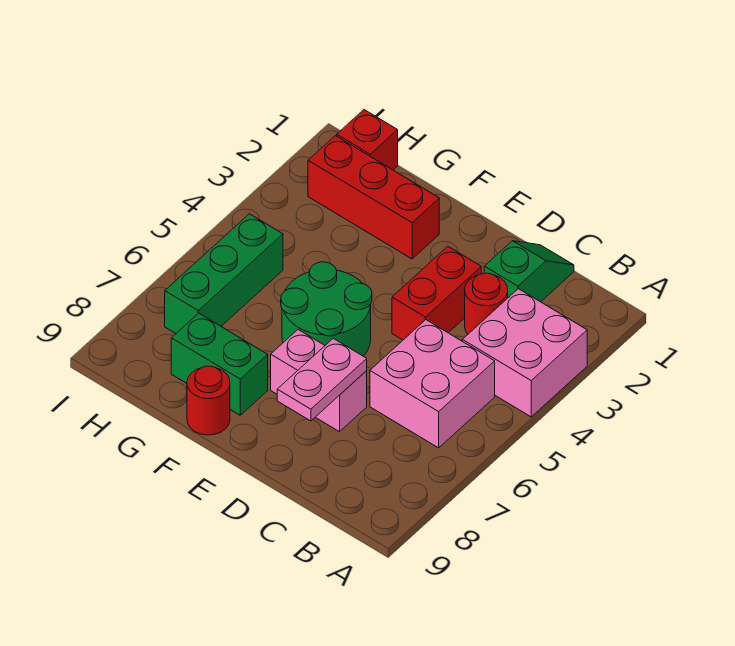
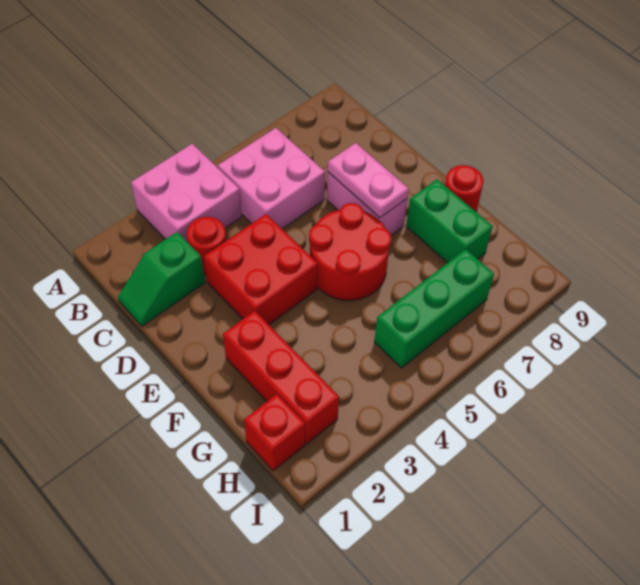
red 1x2 brick [392,246,481,340] -> red 2x2 brick [204,214,318,325]
pink 1x2 plate [277,338,367,421] -> pink 1x2 plate turned to [328,143,409,218]
green 2x2 round brick [281,262,372,356] -> red 2x2 round brick [309,203,391,300]

